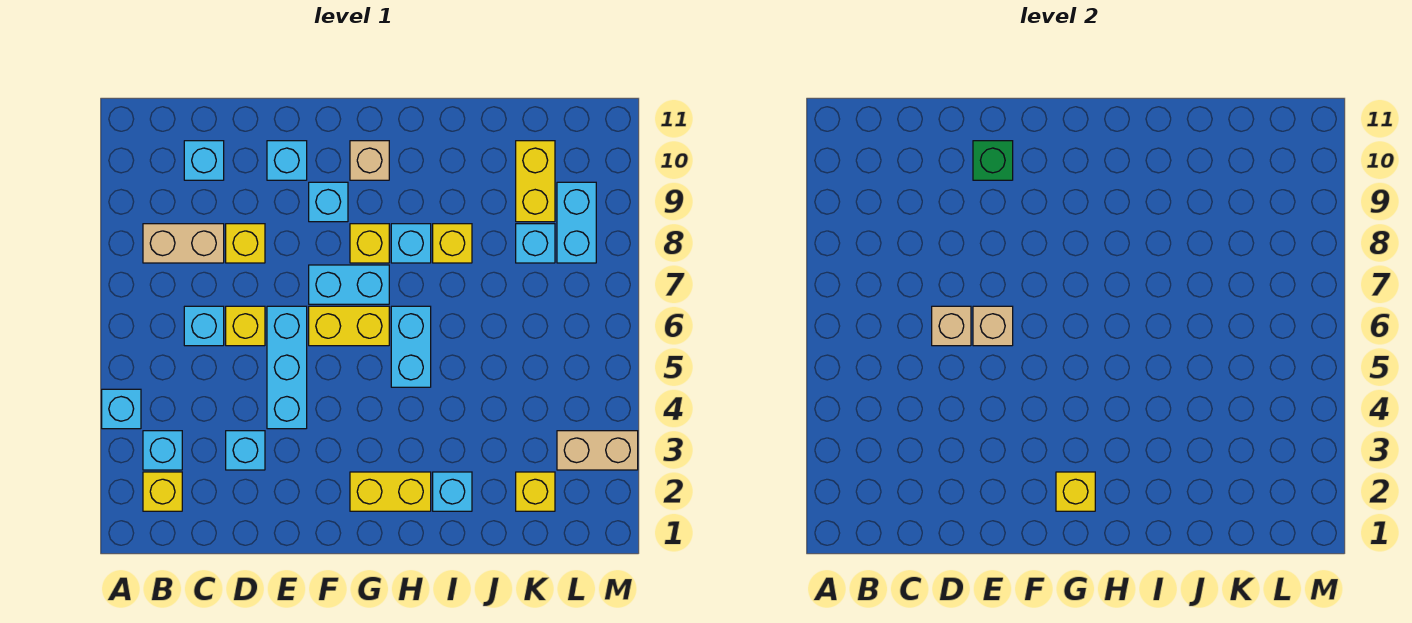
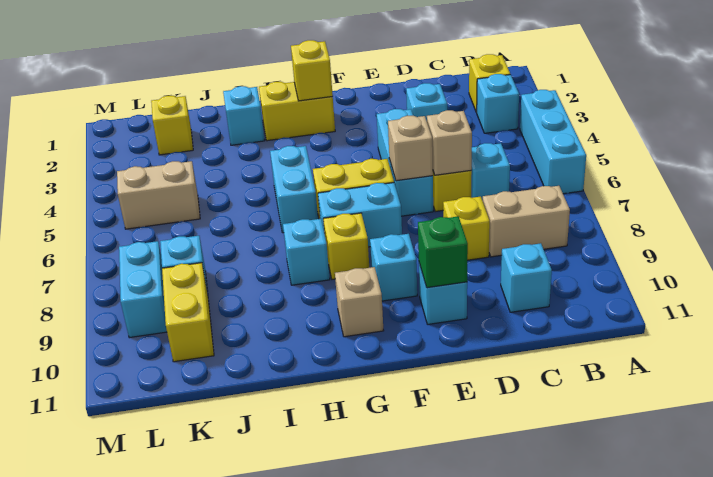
cyan 1x1 brick [102,389,141,429] -> cyan 1x3 brick [520,90,586,194]
yellow 1x1 brick [433,224,472,263] -> none
tan 1x2 brick [557,431,638,470] -> tan 1x2 brick moved to [117,161,200,229]

